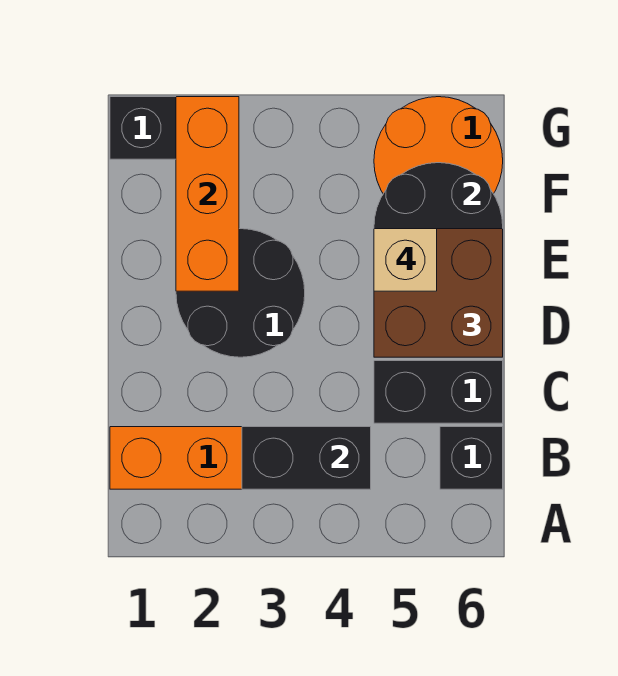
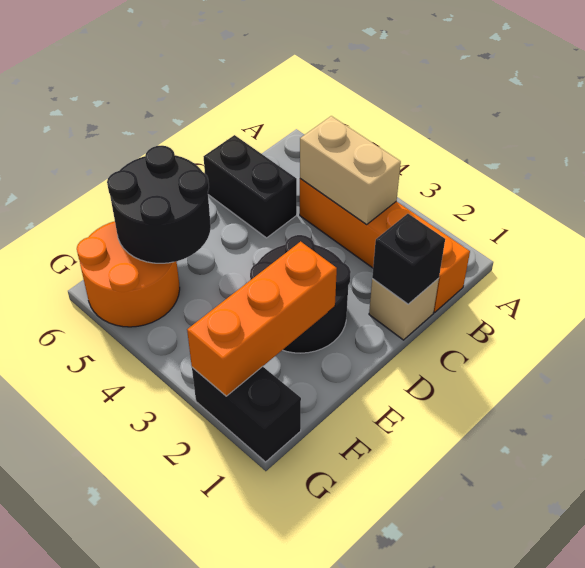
black 1x2 brick [242,427,371,489] -> tan 1x2 brick [300,116,401,224]
black 1x1 brick [440,427,503,489] -> black 1x1 brick moved to [372,214,445,304]
brown 2x2 brick [374,229,503,357] -> none
tan 1x1 brick [374,229,437,291] -> tan 1x1 brick moved to [369,278,439,340]

